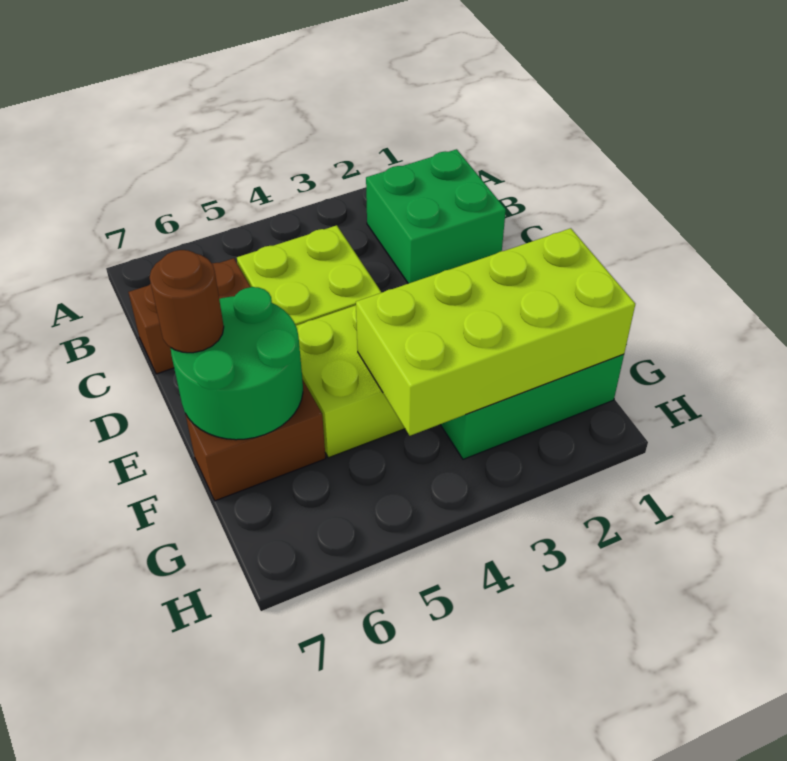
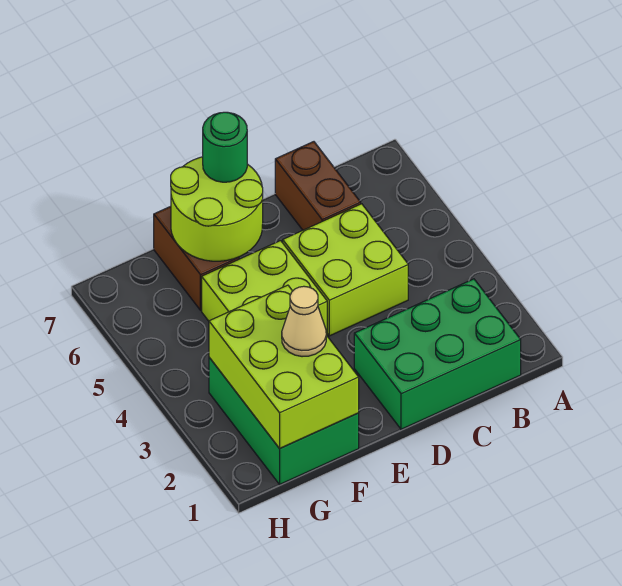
green 2x2 brick [366,149,506,284] -> green 2x3 brick [354,279,521,429]
green 2x2 round brick [171,287,303,440] -> lime 2x2 round brick [171,157,263,261]
brown 1x1 round brick [149,250,224,353] -> green 1x1 round brick [203,112,247,182]
lime 2x4 brick [356,228,635,436] -> lime 2x3 brick [209,285,359,448]
none -> tan 1x1 cone [282,286,326,357]

